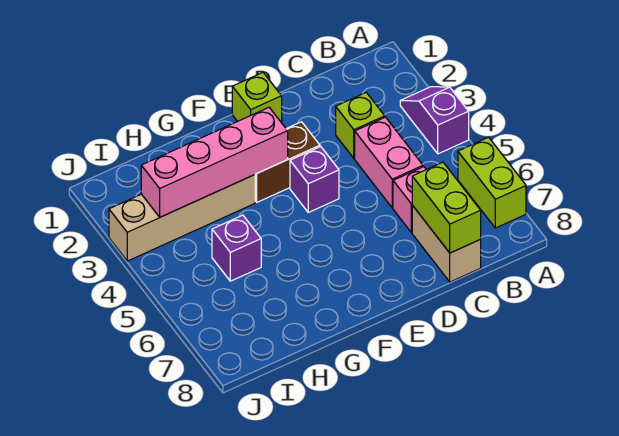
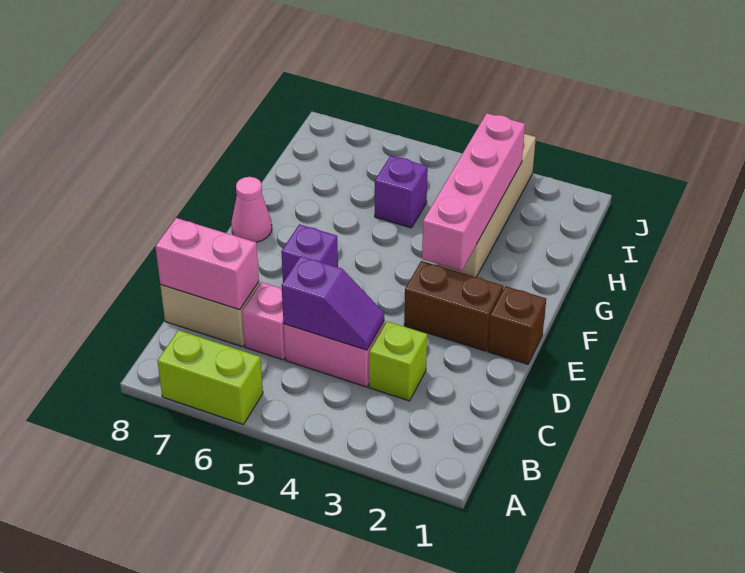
purple 1x2 slope [400,87,469,154] -> purple 1x2 slope moved to [281,256,384,350]
lime 1x2 brick [412,162,481,253] -> pink 1x2 brick [155,218,259,310]
lime 1x1 brick [232,73,282,123] -> brown 1x1 brick [488,286,546,364]
brown 1x2 brick [255,122,320,202] -> brown 1x2 brick turned to [404,261,503,351]
purple 1x1 brick [290,147,339,212] -> purple 1x1 brick moved to [281,224,338,282]
none -> pink 1x1 cone [232,177,272,242]

